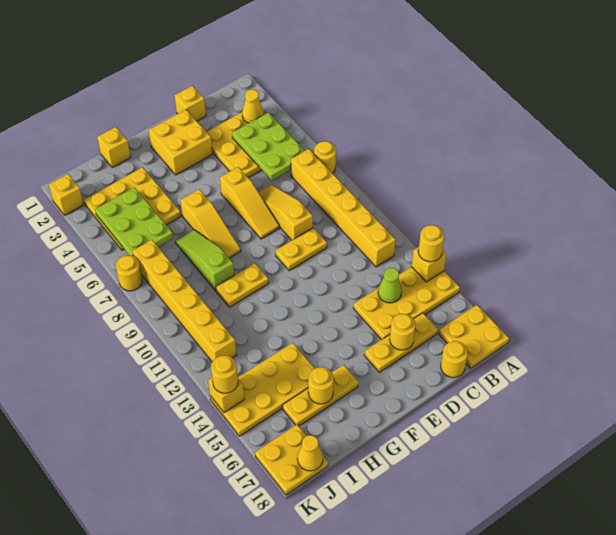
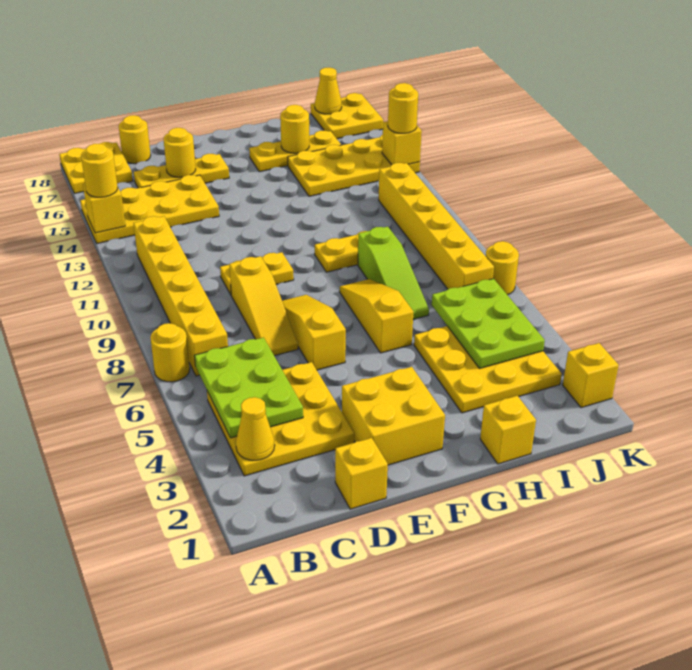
lime 1x1 cone [378,268,402,303] -> none

